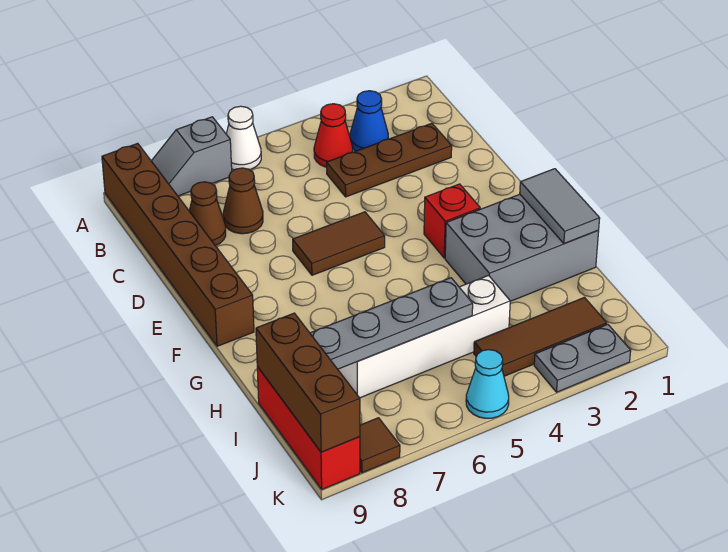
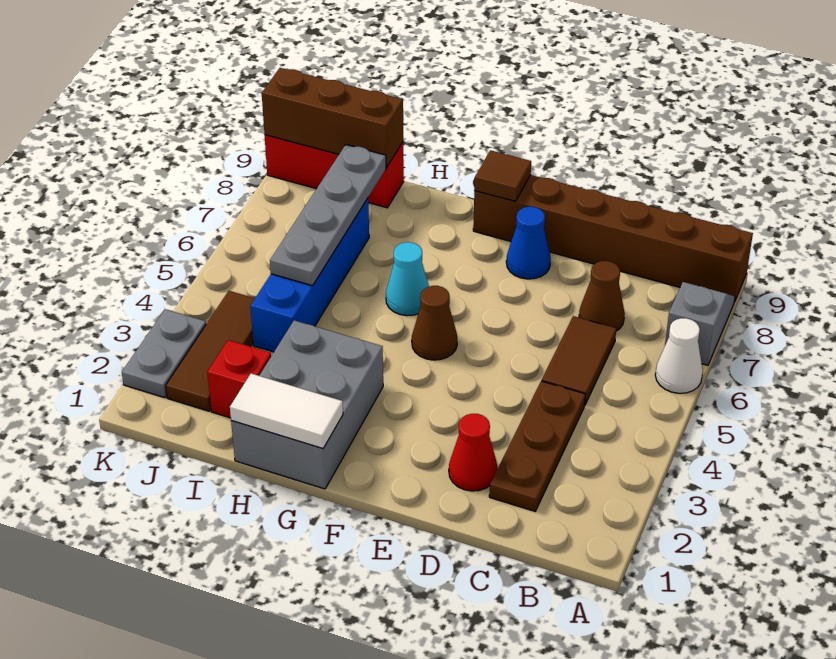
blue 1x1 cone [350,91,388,151] -> blue 1x1 cone moved to [506,207,551,279]
red 1x1 cone [314,104,353,167] -> red 1x1 cone moved to [449,414,497,491]
brown 1x1 cone [189,182,226,246] -> brown 1x1 cone moved to [412,286,457,360]
brown 1x2 tile [293,212,385,275] -> brown 1x2 tile moved to [542,316,616,404]
red 1x1 brick [424,184,480,258] -> red 1x1 brick moved to [207,340,271,418]
grey 1x2 tile [520,169,600,243] -> white 1x2 tile [230,374,343,448]
white 1x4 brick [338,276,510,398] -> blue 1x4 brick [250,198,369,352]
cyan 1x1 cone [466,350,509,418] -> cyan 1x1 cone moved to [386,242,429,316]
brown 1x1 tile [360,418,400,473] -> brown 1x1 tile moved to [474,150,531,201]

